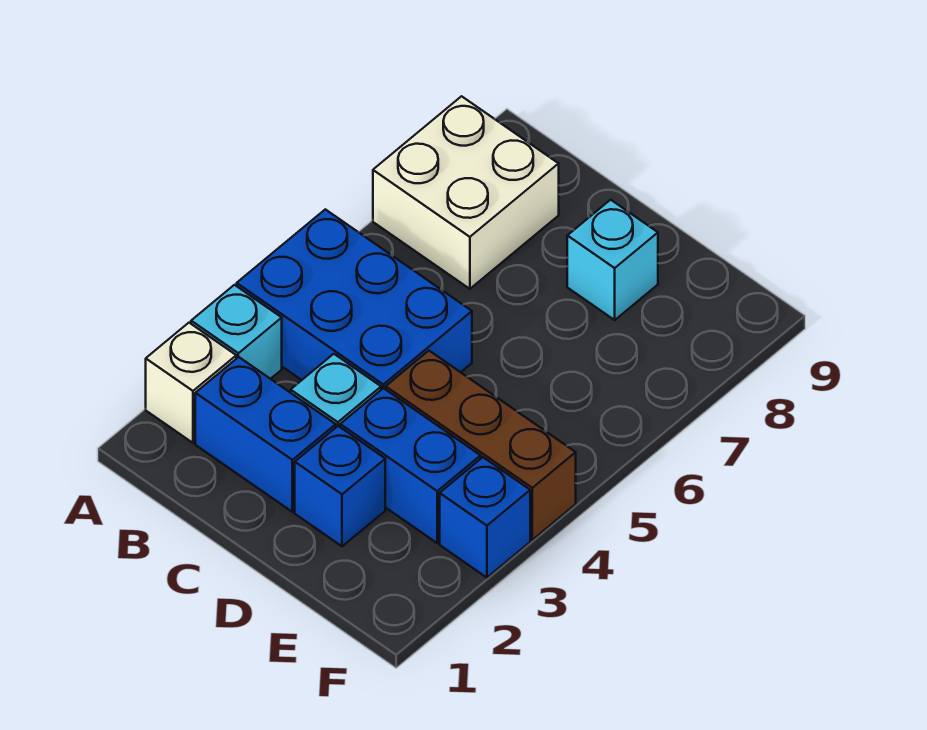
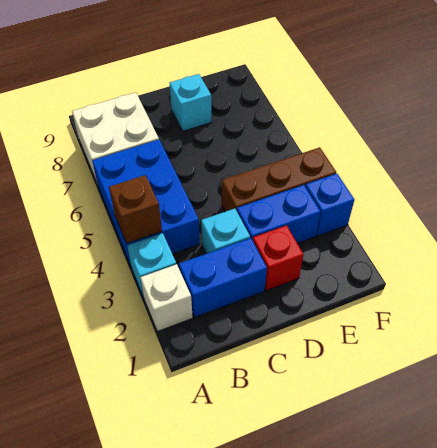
blue 2x3 brick [237,209,472,390] -> blue 2x3 brick turned to [92,140,200,266]
none -> brown 1x1 brick [109,175,162,243]
blue 1x1 brick [295,426,385,546] -> red 1x1 brick [253,225,304,291]

